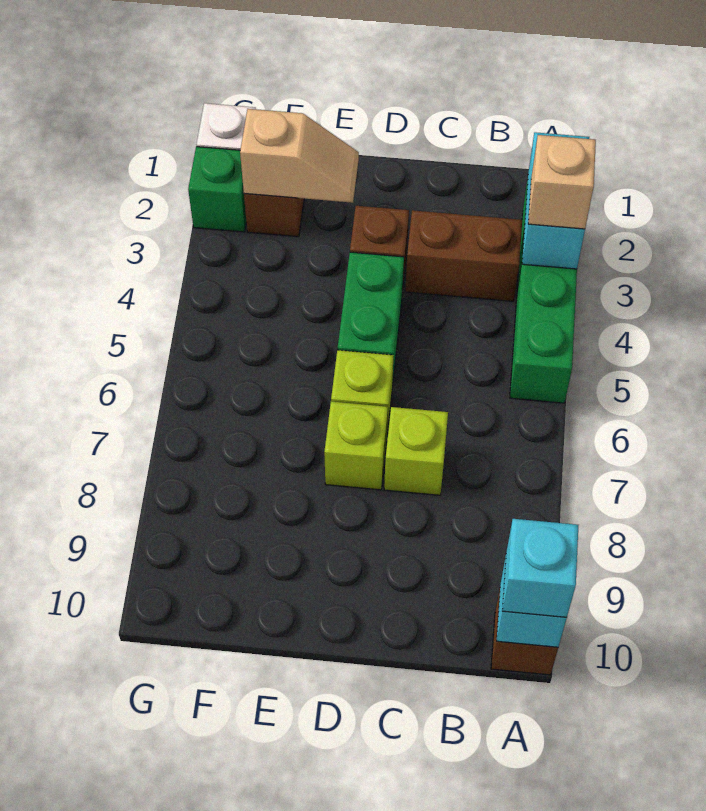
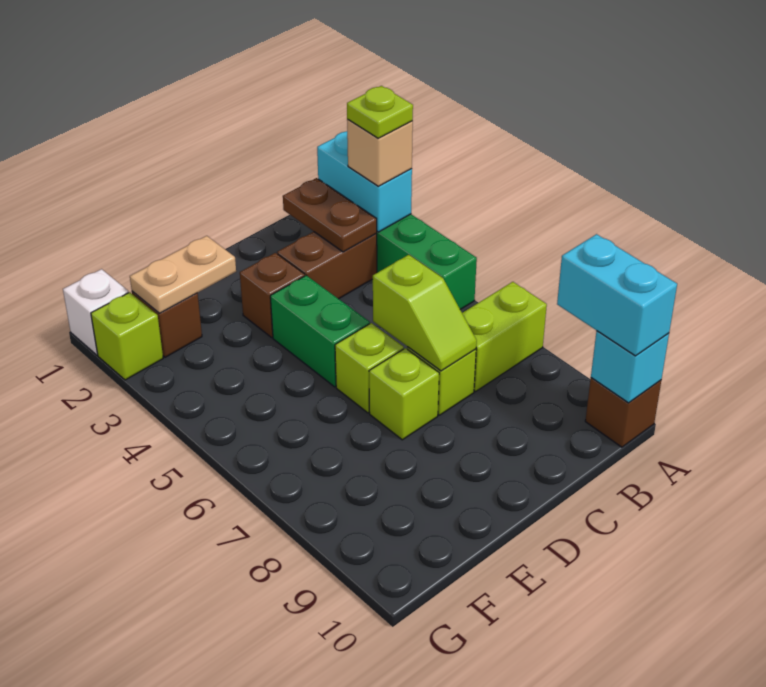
none -> lime 1x1 plate [347,86,413,138]
none -> lime 1x2 brick [462,282,547,391]
cyan 1x1 brick [502,519,578,618] -> cyan 1x2 brick [557,234,677,356]
none -> brown 1x2 plate [283,178,377,252]
none -> lime 1x2 slope [373,255,477,371]
tan 1x2 slope [240,109,359,203] -> tan 1x2 plate [130,236,236,313]
green 1x1 brick [188,147,246,232] -> lime 1x1 brick [91,292,163,380]

